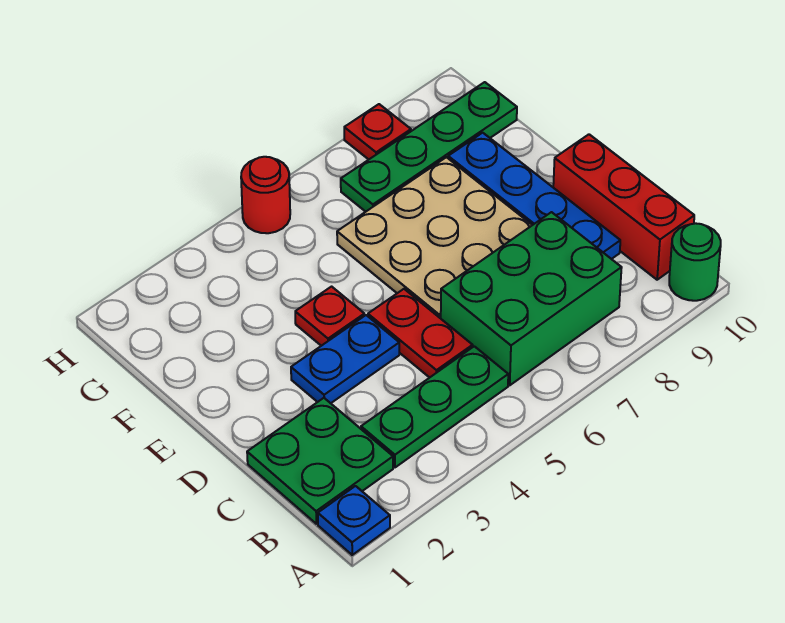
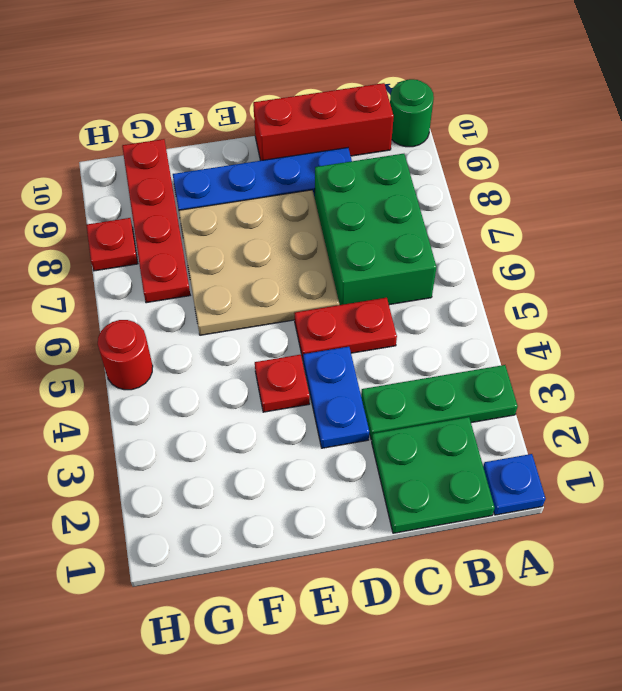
green 1x3 plate [361,346,508,467] -> green 1x3 plate turned to [361,365,518,440]
green 1x4 plate [341,82,517,212] -> red 1x4 plate [122,139,190,303]

